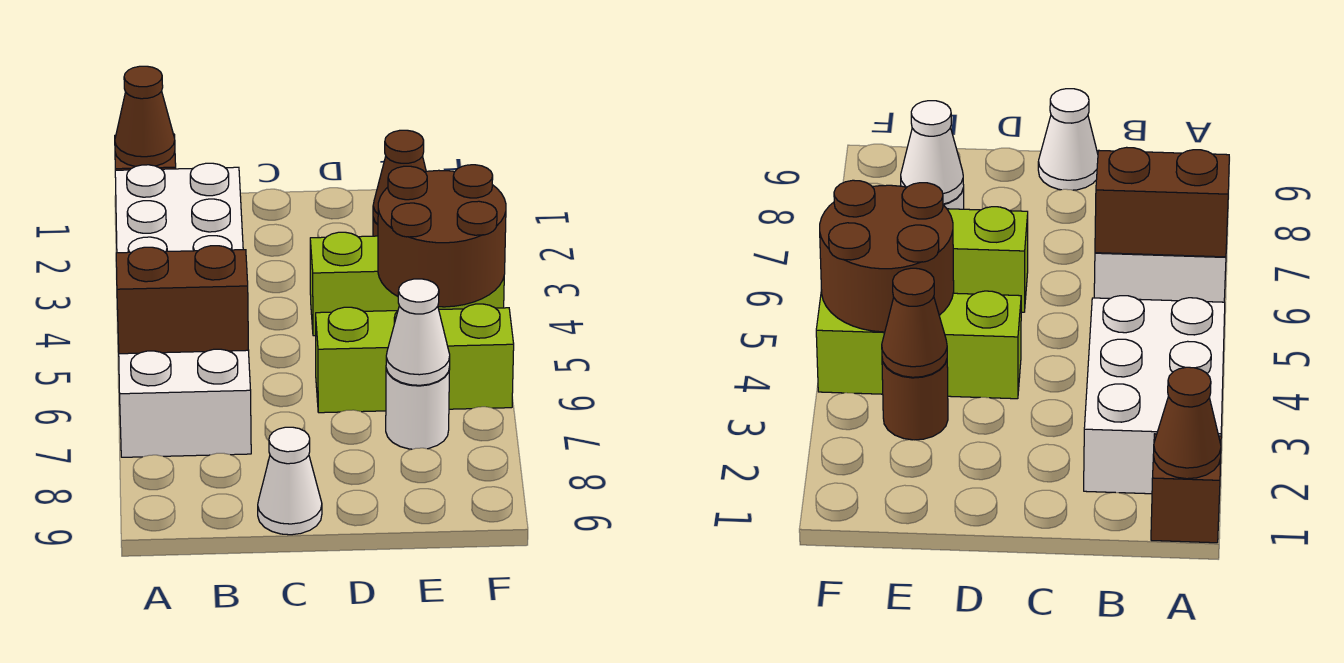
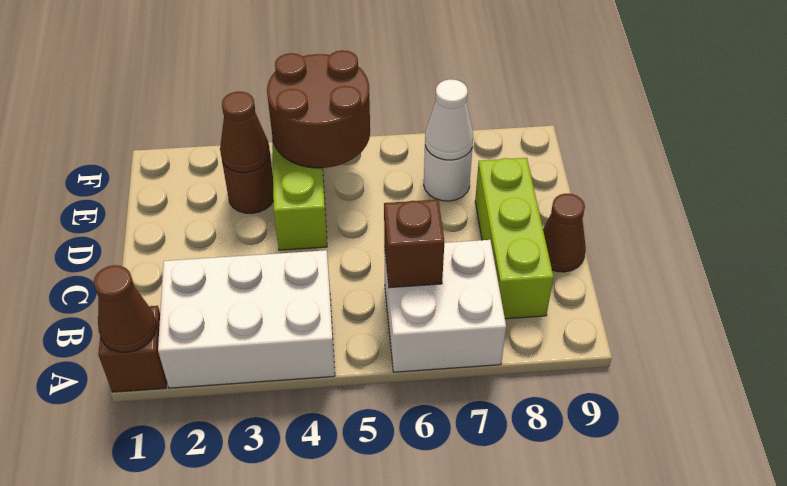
brown 1x2 brick [116,246,248,354] -> brown 1x1 brick [384,200,444,288]
white 1x1 cone [258,427,322,535] -> brown 1x1 cone [543,194,586,272]
lime 1x3 brick [316,304,514,413] -> lime 1x3 brick moved to [475,158,553,319]

